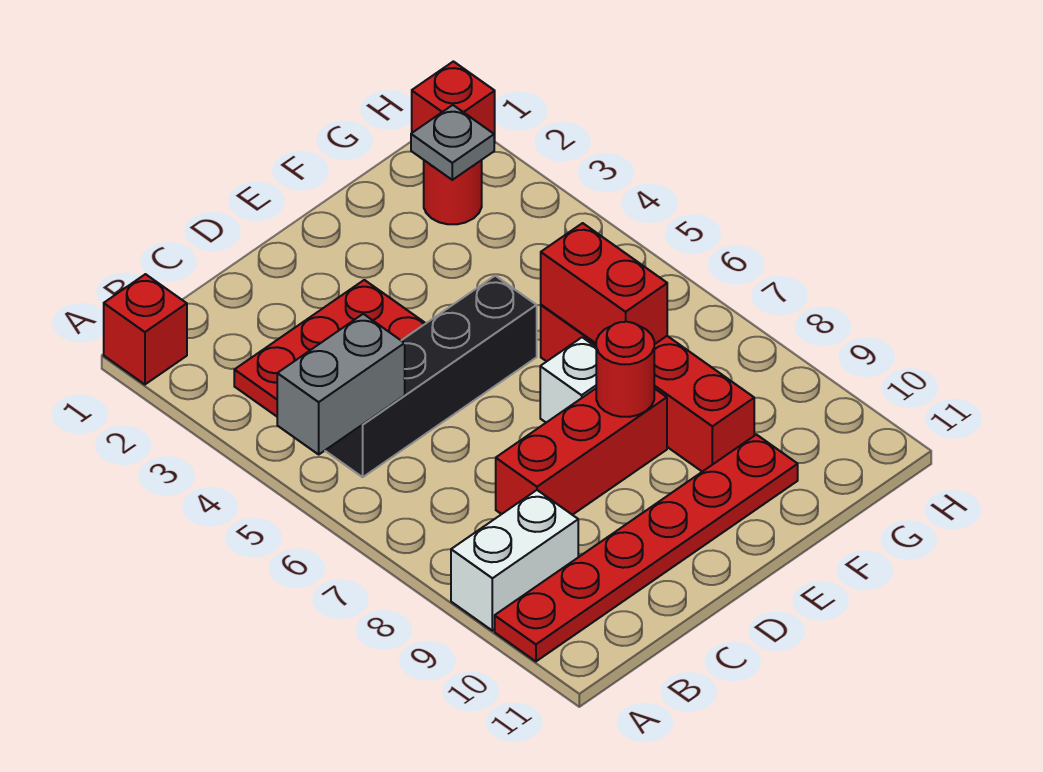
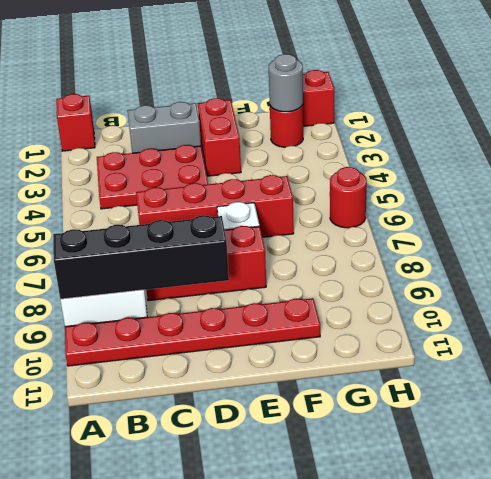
grey 1x2 brick [277,314,405,454] -> grey 1x2 brick moved to [128,102,201,153]
black 1x4 brick [325,276,537,477] -> black 1x4 brick moved to [53,215,229,299]
red 1x1 round brick [596,322,654,417] -> red 1x1 round brick moved to [330,167,367,228]
red 1x4 brick [541,305,754,472] -> red 1x4 brick turned to [136,175,294,237]
red 1x2 brick [541,223,667,344] -> red 1x2 brick moved to [198,98,241,176]
grey 1x1 plate [411,105,494,180] -> grey 1x1 round brick [269,54,303,112]

